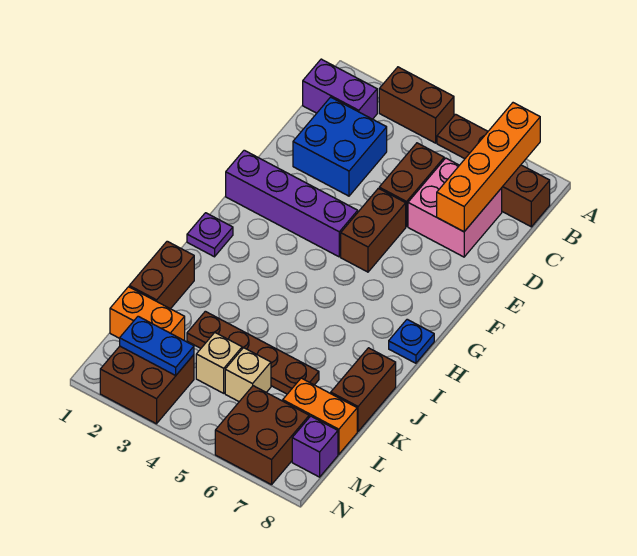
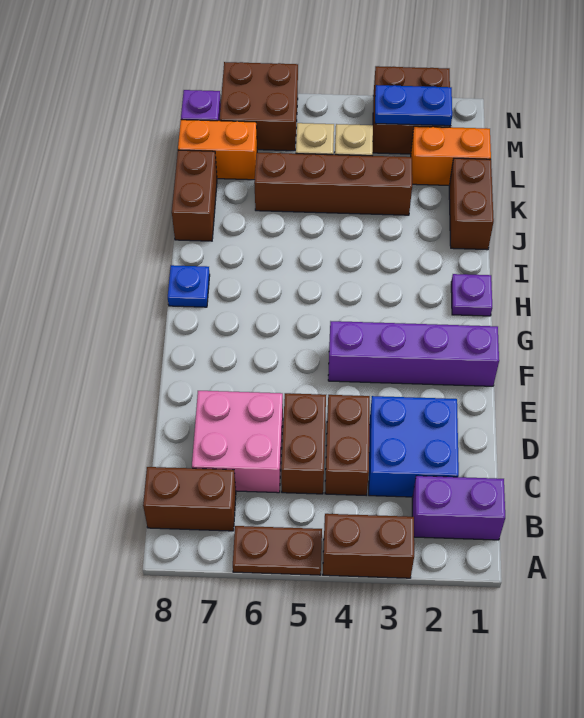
orange 1x4 brick [437,103,540,232] -> none
brown 1x2 brick [341,188,406,272] -> brown 1x2 brick moved to [325,395,370,495]
brown 1x4 plate [187,311,319,394] -> brown 1x4 brick [254,152,412,215]

